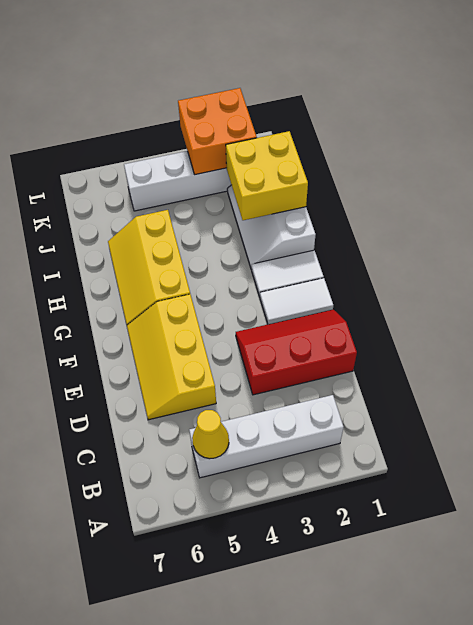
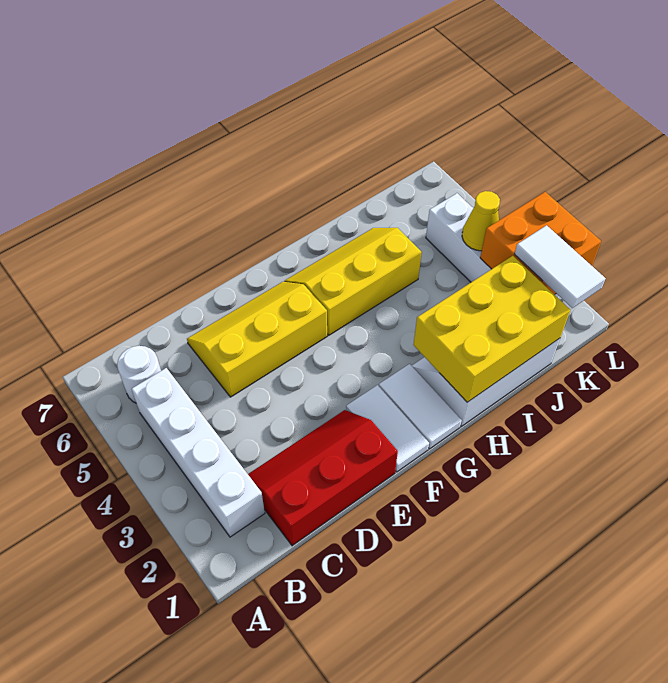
yellow 1x1 cone [192,410,229,459] -> yellow 1x1 cone moved to [462,191,500,251]
none -> white 1x1 round brick [117,346,161,403]
red 2x3 slope [236,309,357,395] -> red 2x3 slope turned to [248,410,398,546]
yellow 2x2 brick [226,131,308,220] -> yellow 2x3 brick [413,256,570,402]
none -> white 1x2 tile [515,225,606,308]

